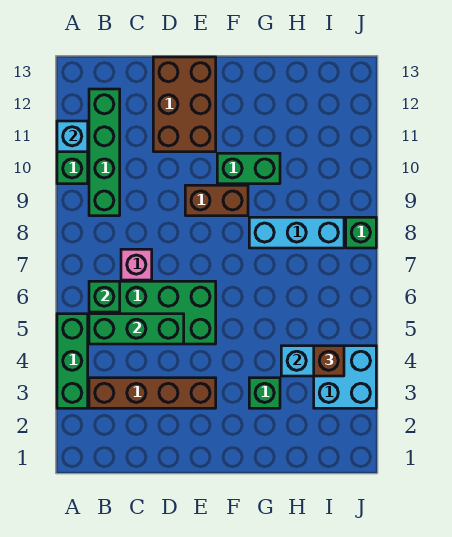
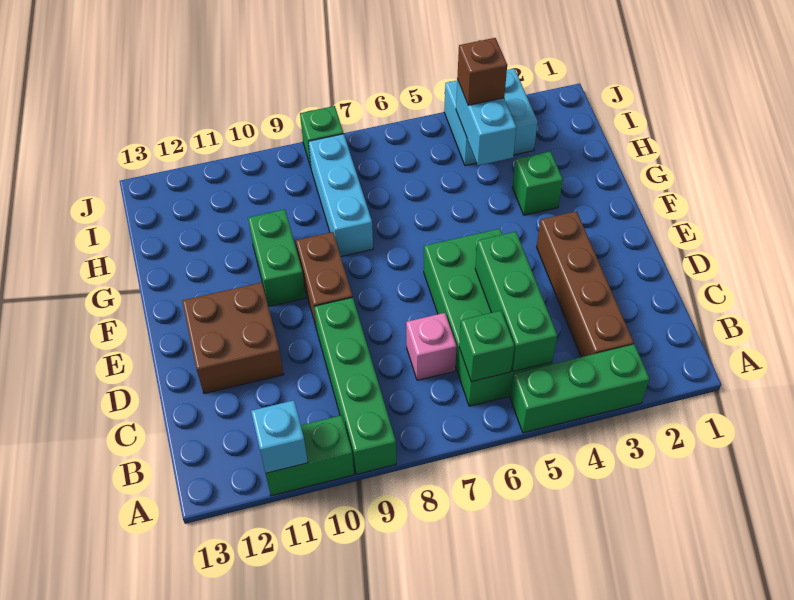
green 1x4 brick [89,89,120,216] -> green 1x4 brick turned to [314,297,396,474]
brown 2x3 brick [153,57,216,152] -> brown 2x2 brick [182,282,284,394]

